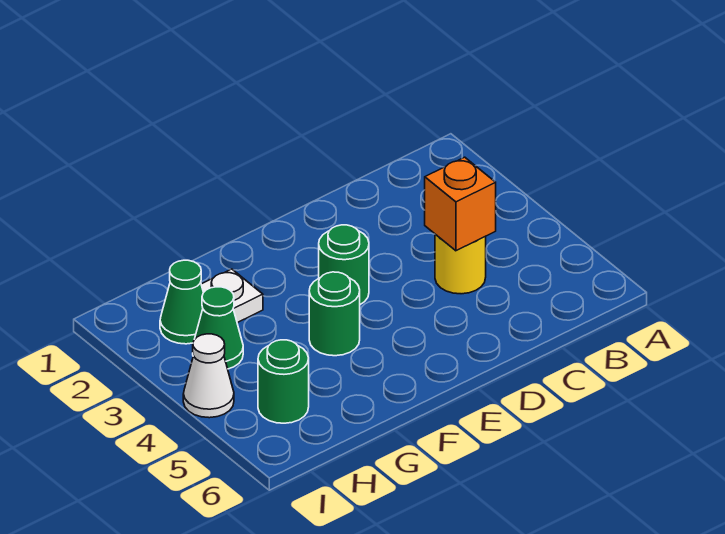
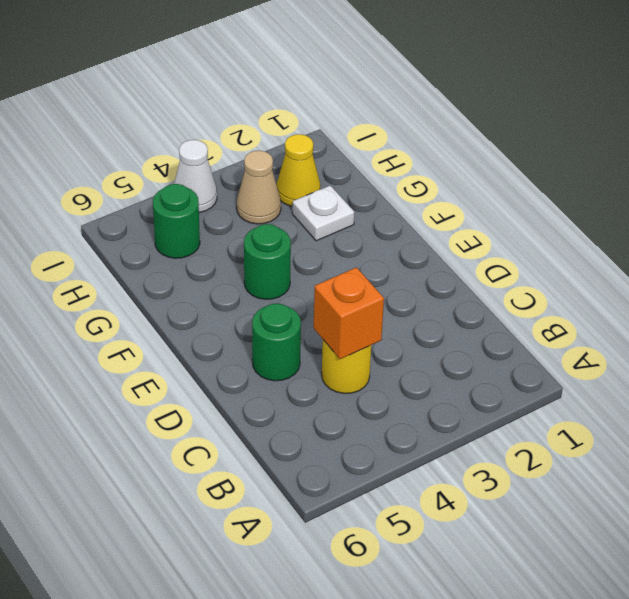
green 1x1 round brick [319,225,369,304] -> green 1x1 round brick moved to [252,304,301,381]
green 1x1 cone [160,260,203,344] -> yellow 1x1 cone [276,134,320,206]
green 1x1 cone [194,287,243,369] -> tan 1x1 cone [237,151,281,224]

